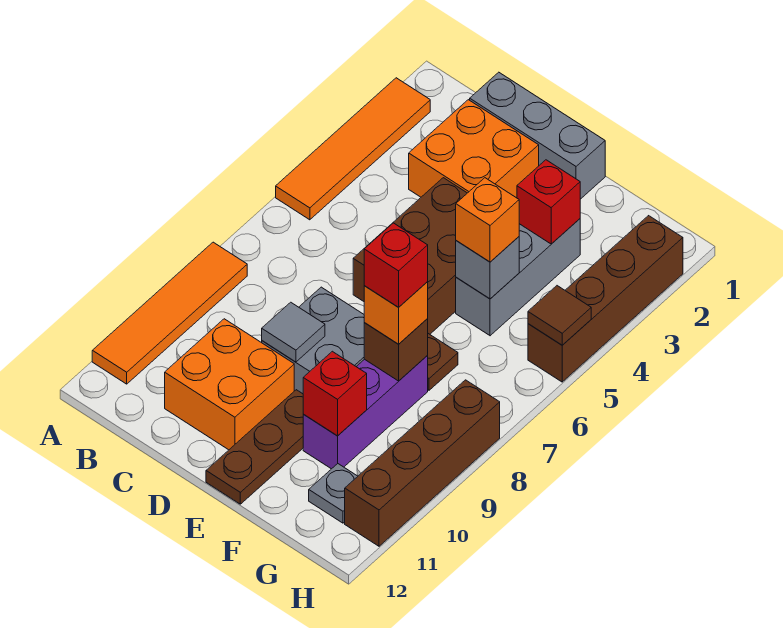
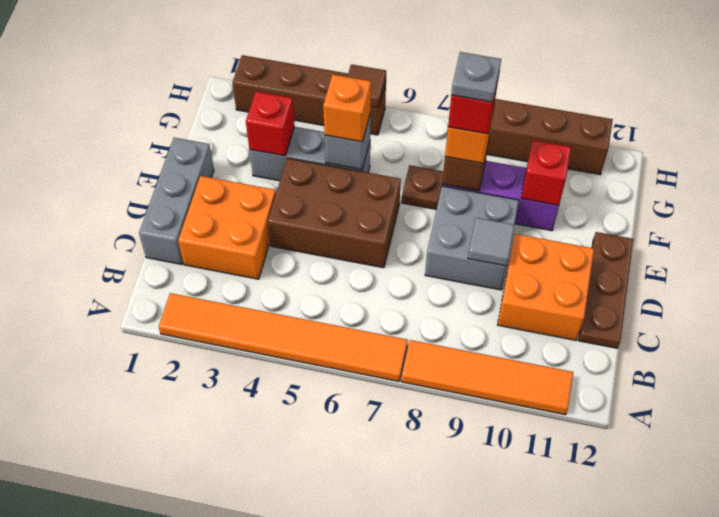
orange 1x4 tile [276,78,430,220] -> orange 1x6 tile [159,293,408,381]
brown 1x3 plate [206,390,303,504] -> brown 1x3 plate turned to [579,232,633,348]
grey 1x1 plate [309,464,358,523] -> grey 1x1 plate moved to [451,52,501,102]

